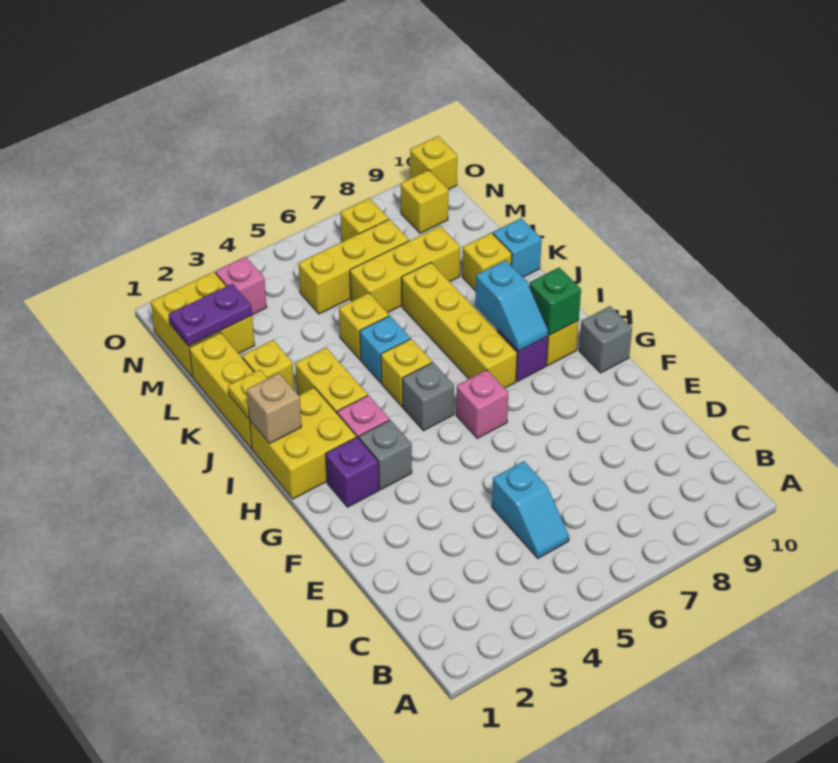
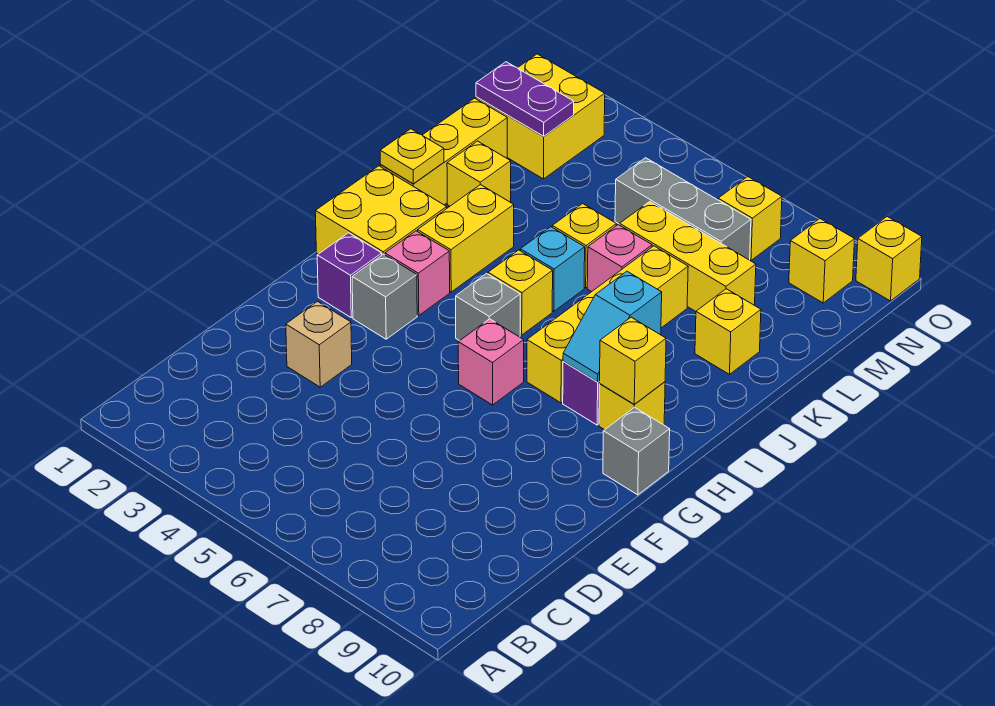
cyan 1x2 slope [492,461,569,558] -> none
green 1x1 brick [530,268,581,335] -> yellow 1x1 brick [600,317,666,404]
tan 1x1 brick [247,373,301,444] -> tan 1x1 brick moved to [286,301,352,387]
cyan 1x1 brick [493,218,542,277] -> none
yellow 1x3 brick [298,219,409,314] -> grey 1x3 brick [615,158,751,260]
pink 1x1 brick [216,257,267,315] -> pink 1x1 brick moved to [587,225,652,292]

